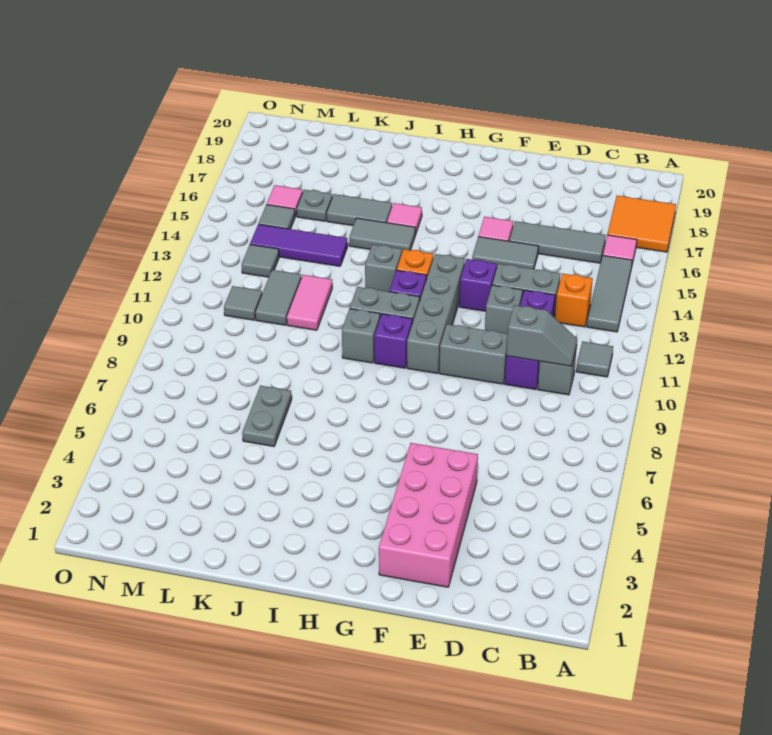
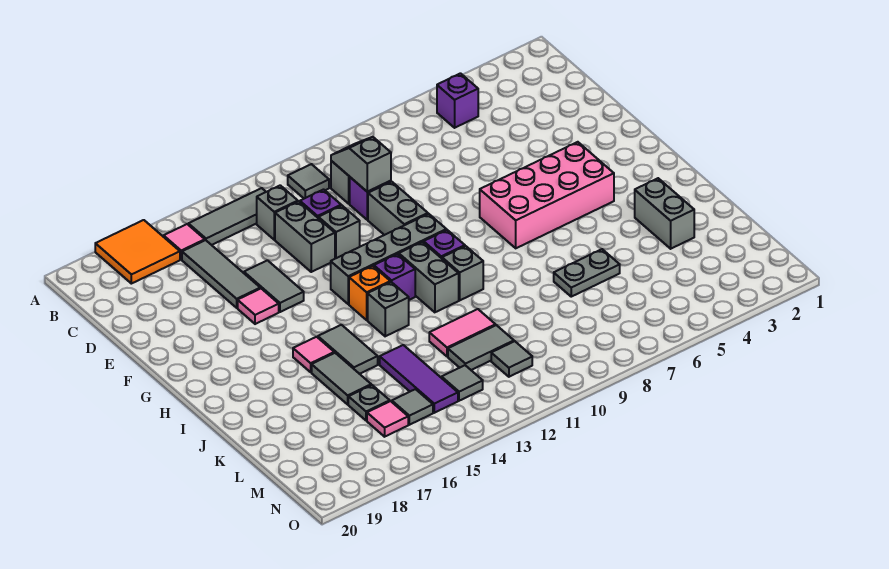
orange 1x1 brick [555,273,593,327] -> grey 1x1 brick [257,185,298,240]
pink 2x4 brick [379,443,478,587] -> pink 2x4 brick moved to [480,142,614,248]
purple 1x1 brick [459,259,497,311] -> purple 1x1 brick moved to [437,73,478,128]
none -> grey 1x2 brick [635,178,694,249]

